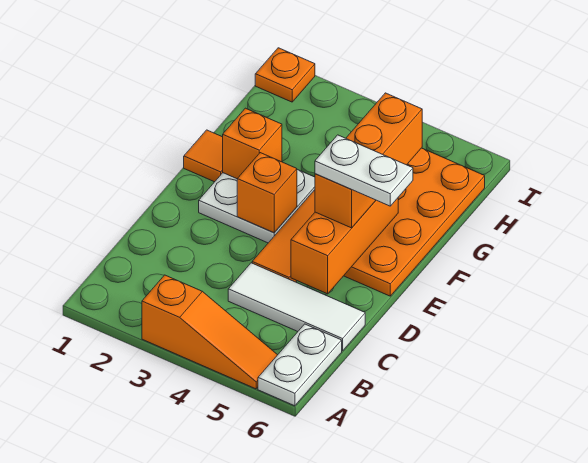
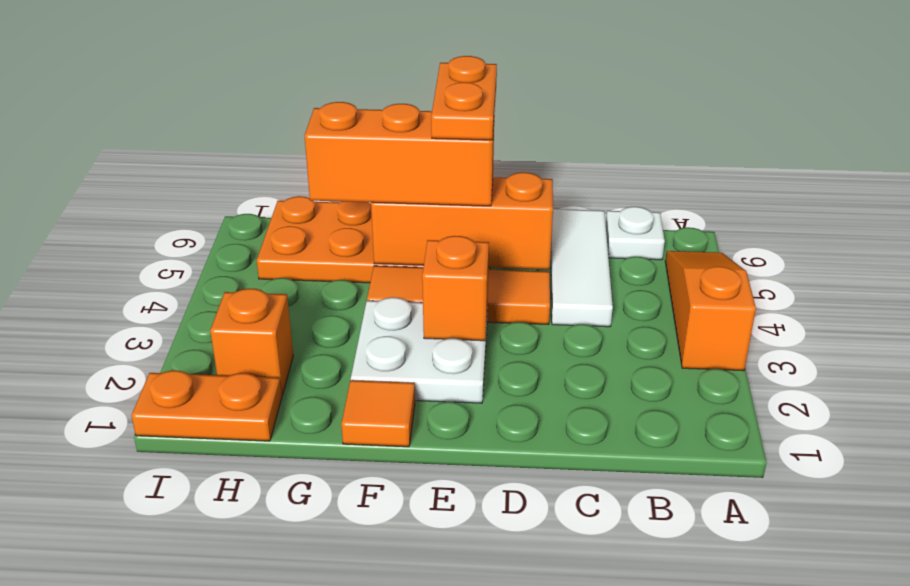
white 1x2 plate [258,324,342,406] -> white 1x1 plate [606,207,665,260]
white 1x2 plate [315,135,413,206] -> orange 1x2 plate [431,56,497,140]
orange 1x1 brick [223,108,282,179] -> orange 1x1 brick moved to [210,288,293,395]
orange 1x1 plate [255,48,315,102] -> orange 1x2 plate [131,370,282,441]

